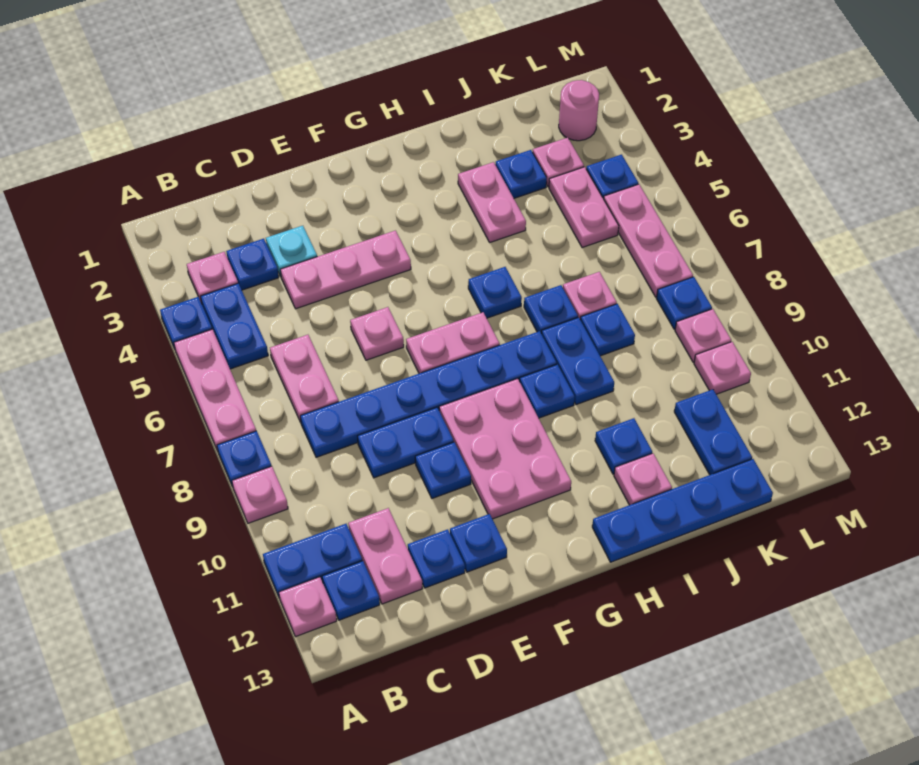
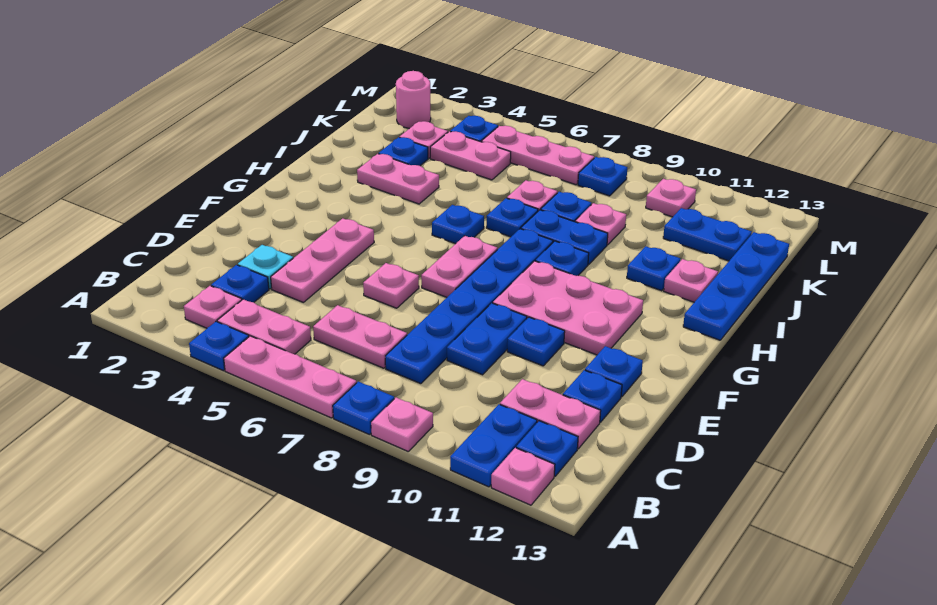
blue 1x2 plate [200,283,268,369] -> pink 1x2 plate [217,299,311,354]
pink 1x1 plate [675,309,731,362] -> pink 1x1 plate moved to [575,203,626,245]

